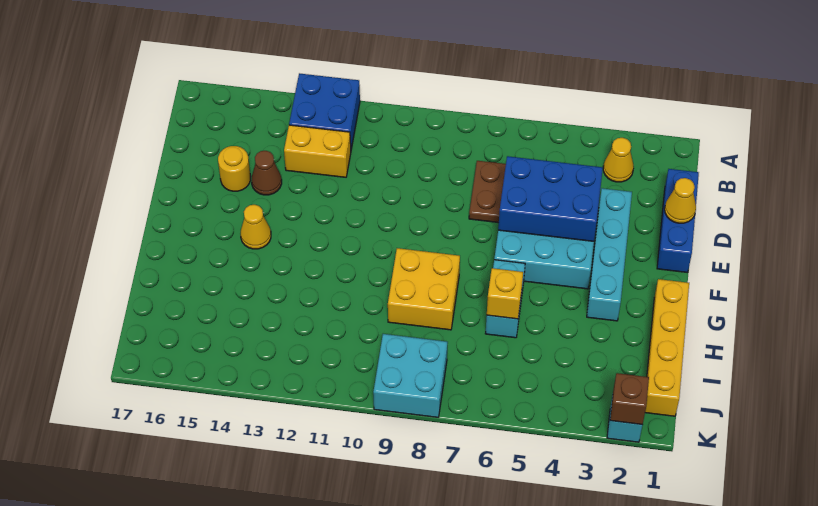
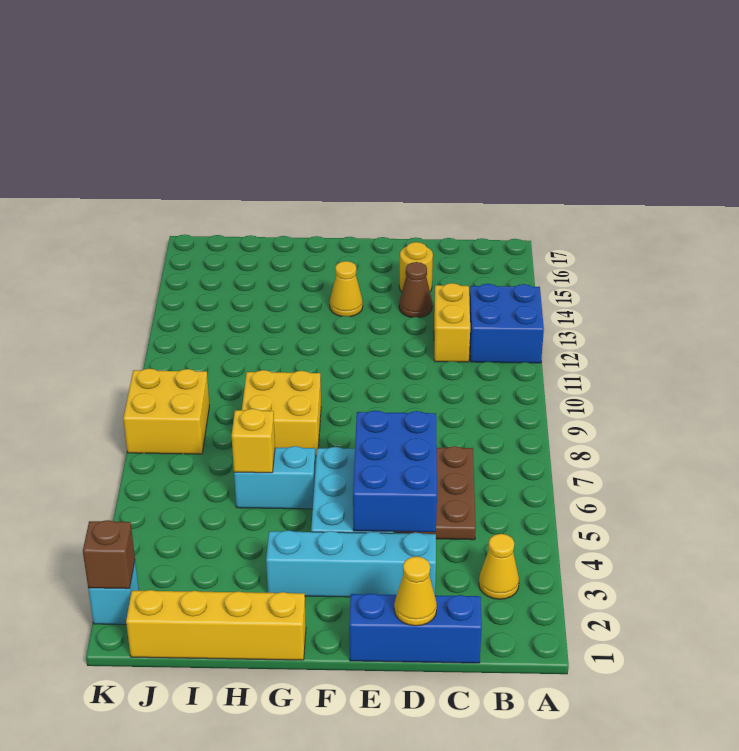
cyan 2x2 brick [373,334,448,417] -> yellow 2x2 brick [123,369,209,454]

